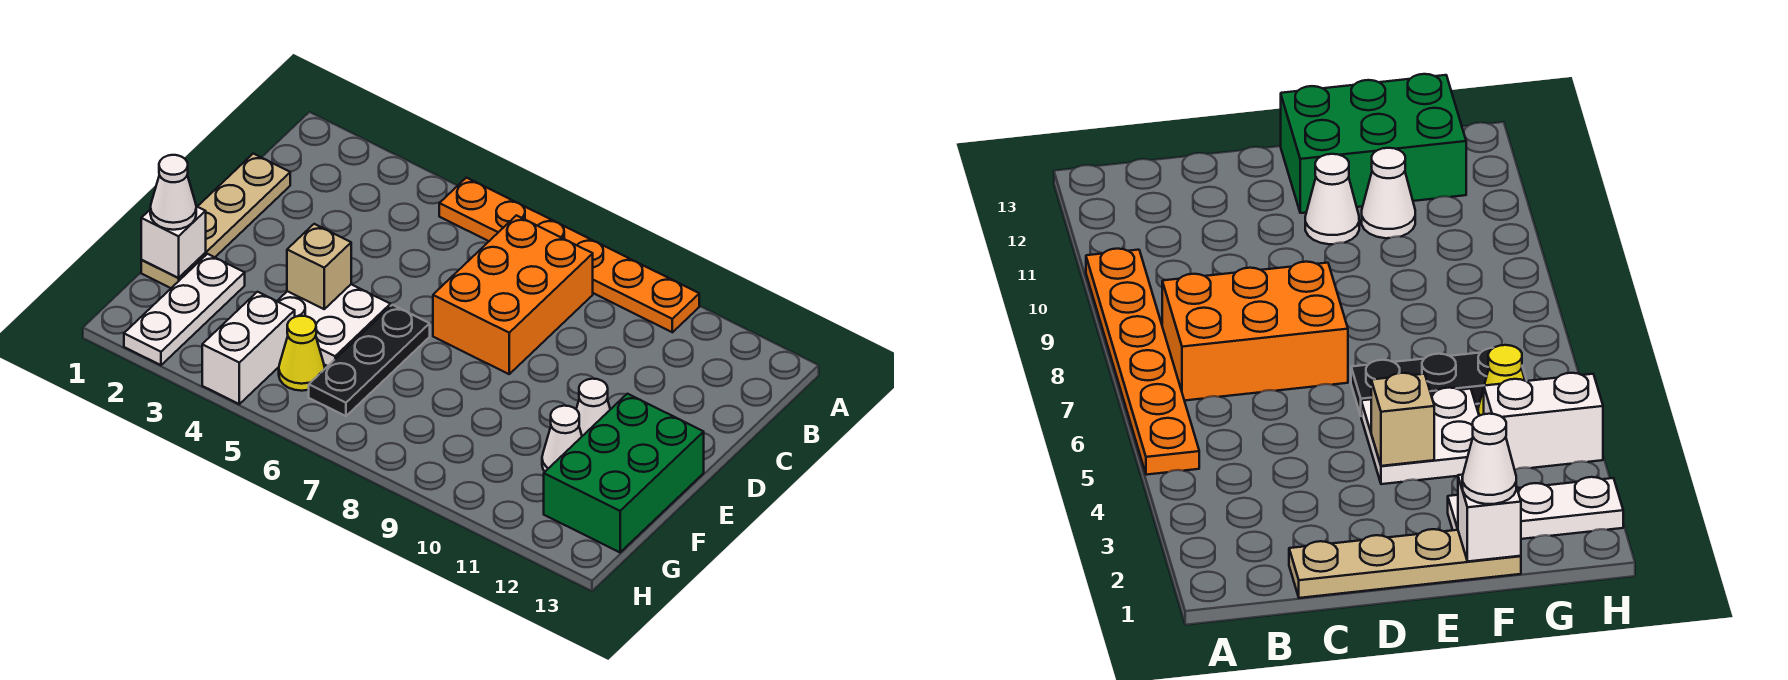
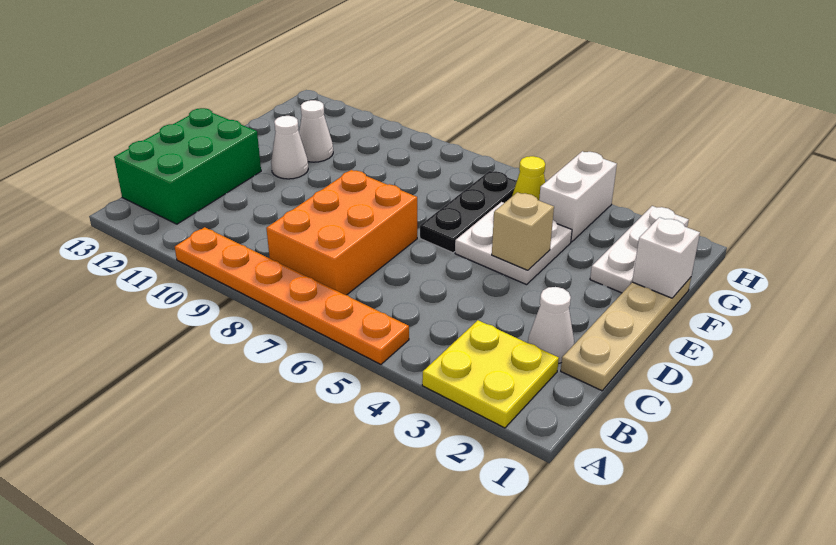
none -> yellow 2x2 plate [422,320,559,428]
green 2x3 brick [544,394,704,552] -> green 2x3 brick moved to [114,108,261,224]
white 1x1 cone [150,155,196,230] -> white 1x1 cone moved to [528,287,574,363]

